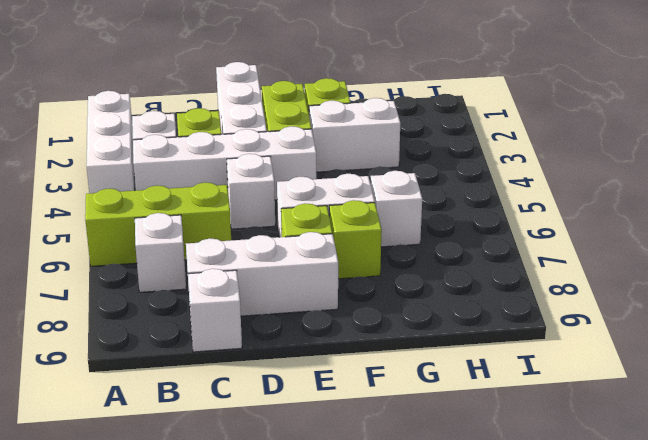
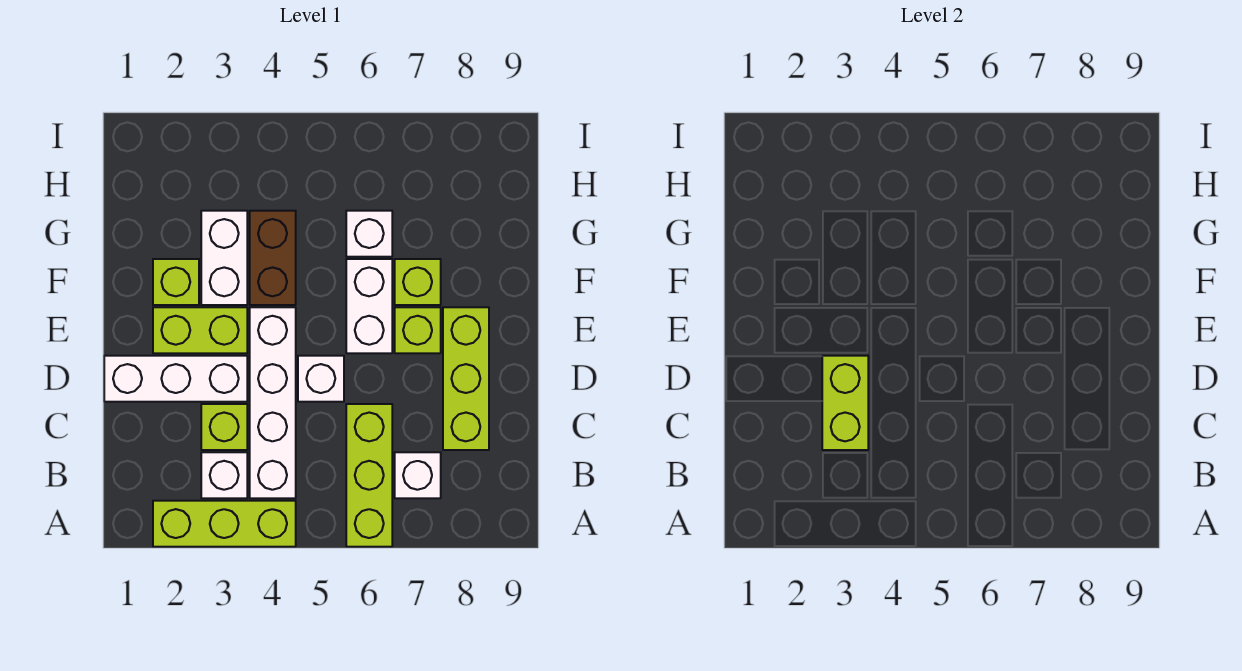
white 1x3 brick [86,91,135,193] -> lime 1x3 brick [153,501,296,547]
none -> lime 1x2 brick [822,356,868,450]
white 1x3 brick [186,232,338,316] -> lime 1x3 brick [443,307,489,450]
white 1x1 brick [188,269,242,352] -> none
none -> brown 1x2 brick [250,211,296,305]

